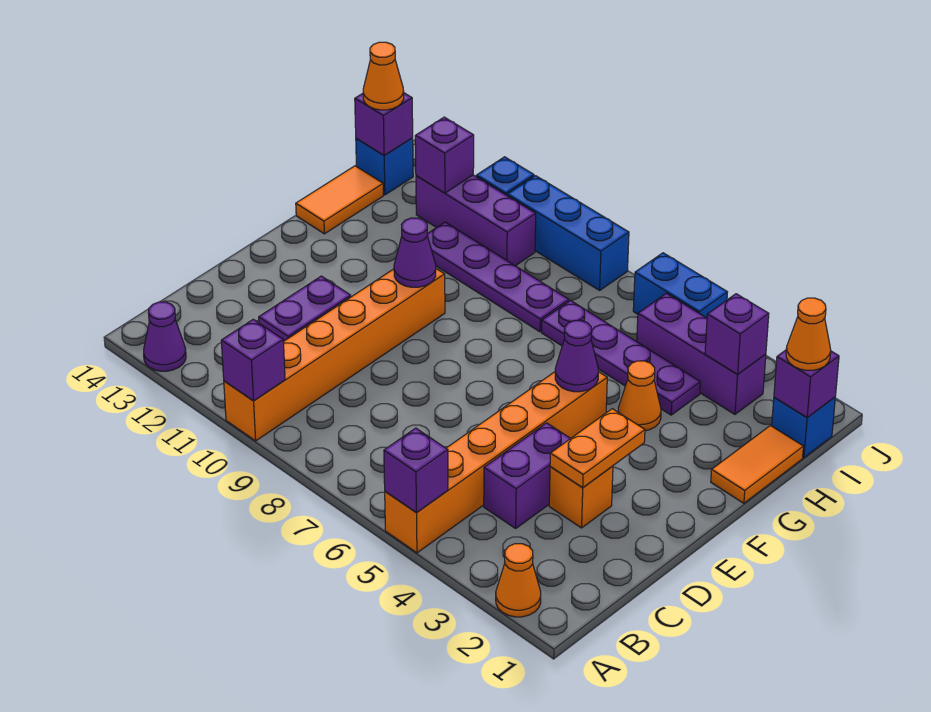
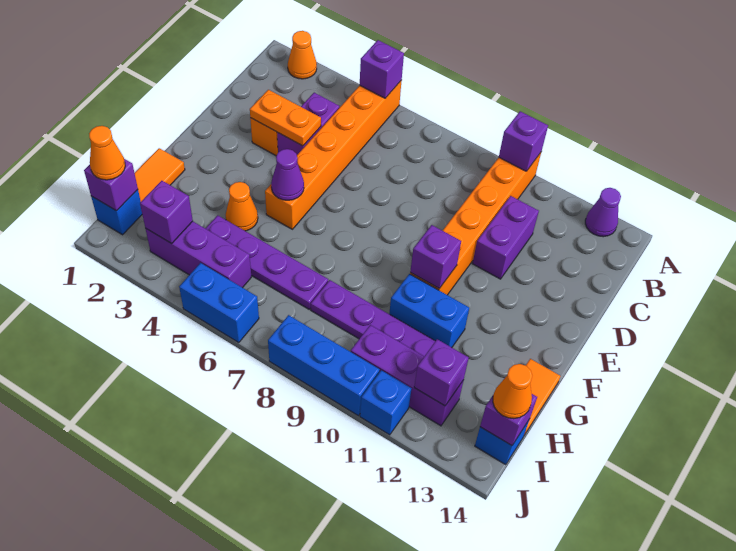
orange 1x2 plate [550,409,645,487] -> orange 1x2 plate turned to [250,90,321,146]
purple 1x1 cone [394,218,436,287] -> purple 1x1 brick [410,225,461,288]
none -> blue 1x2 brick [389,274,469,347]

